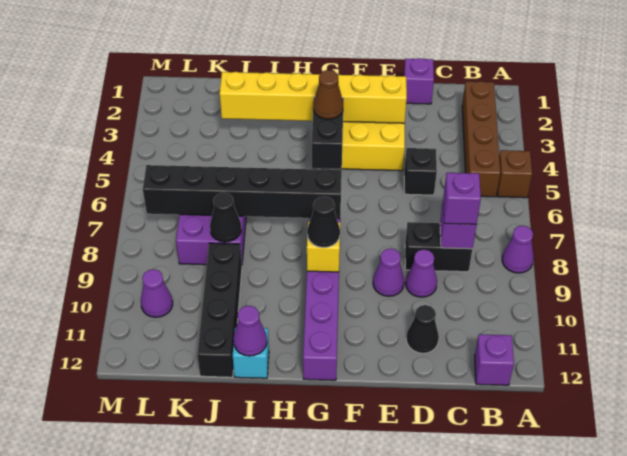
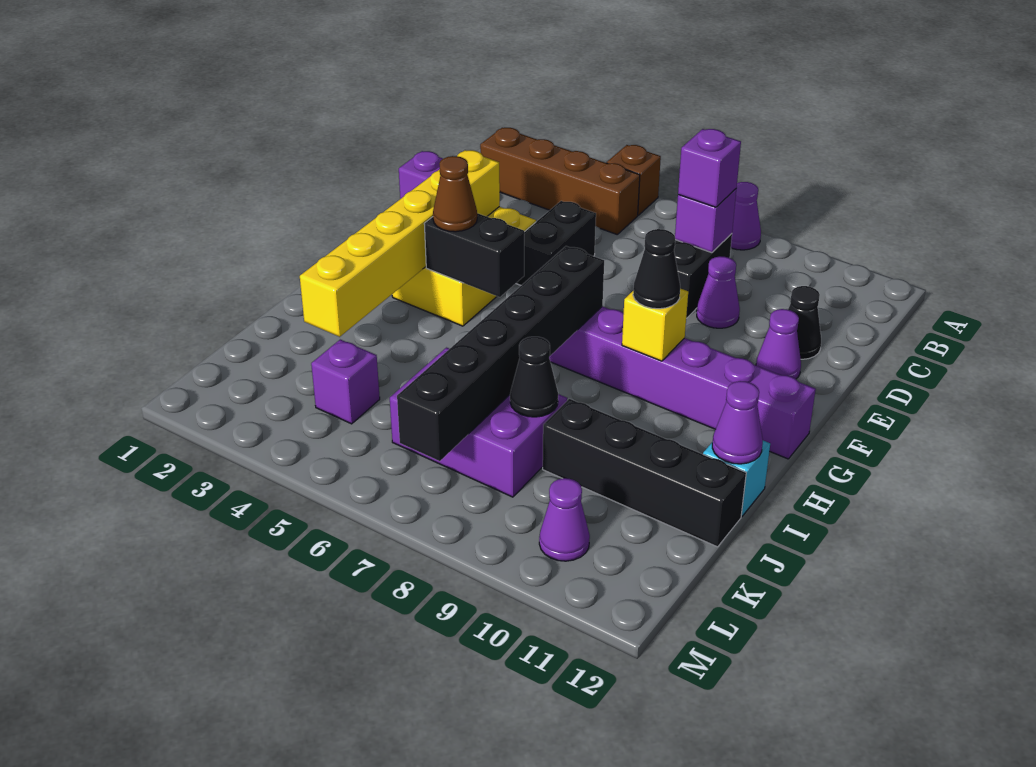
purple 1x1 brick [475,334,514,385] -> purple 1x1 brick moved to [311,340,380,424]
black 1x1 brick [404,148,437,195] -> black 1x2 brick [516,201,596,285]
purple 1x1 cone [373,248,404,296] -> purple 1x1 cone moved to [756,309,801,379]

